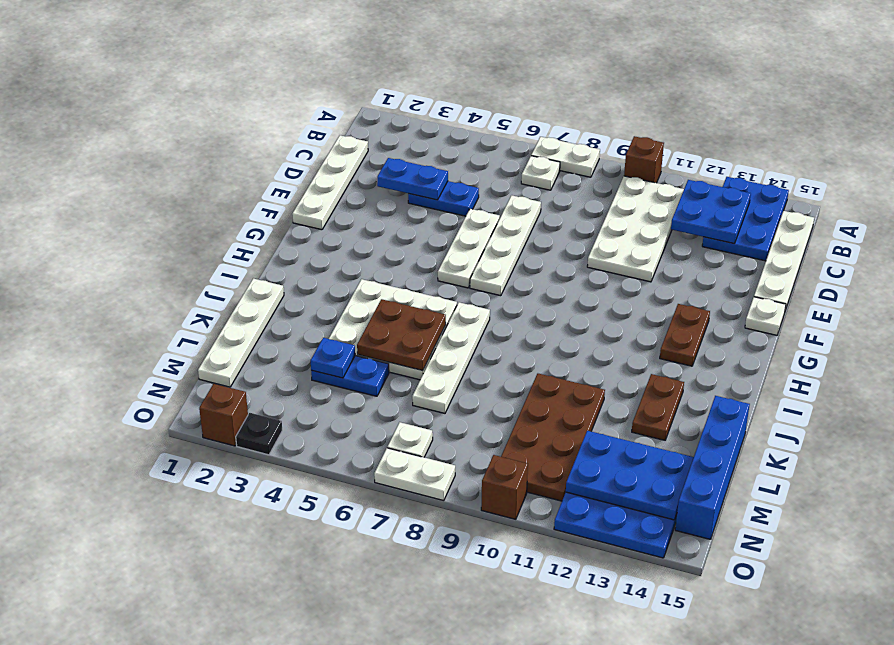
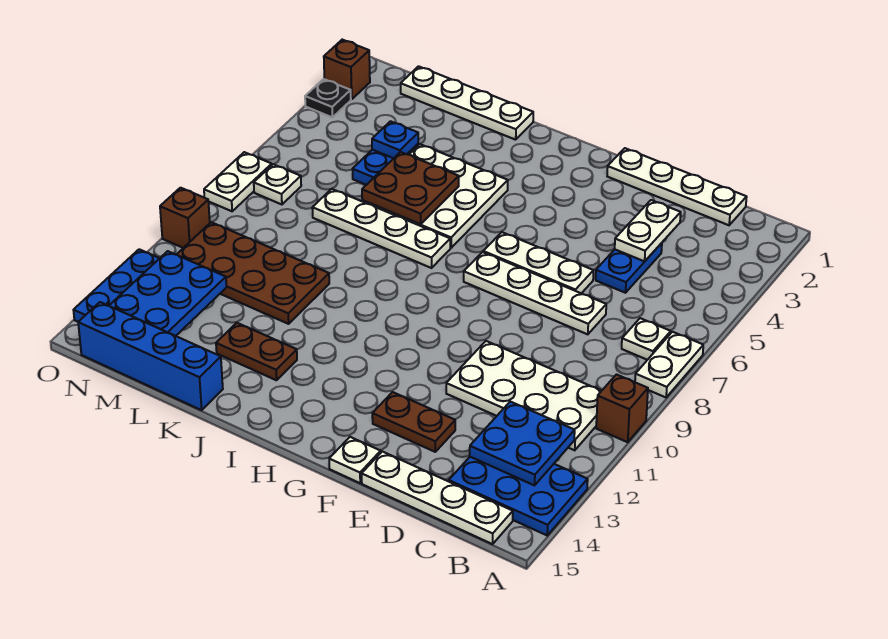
blue 1x2 plate [377,158,448,200] -> white 1x2 plate [615,200,681,261]
brown 1x2 plate [660,304,710,366] -> brown 1x2 plate moved to [372,392,455,452]

